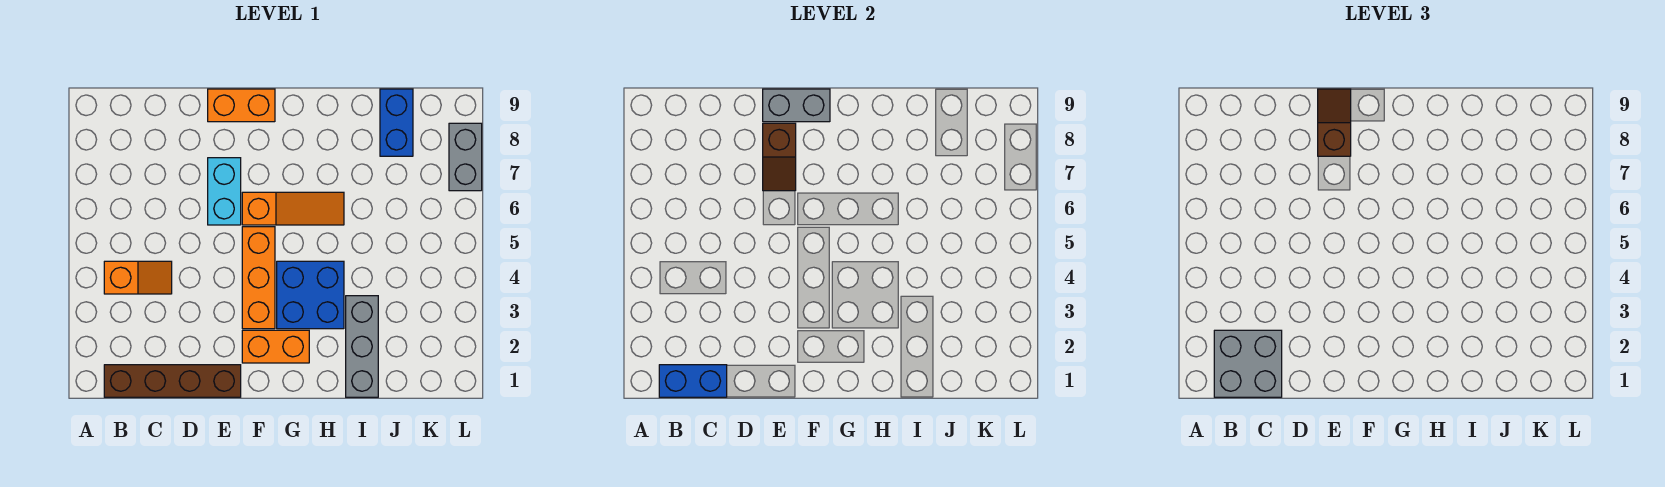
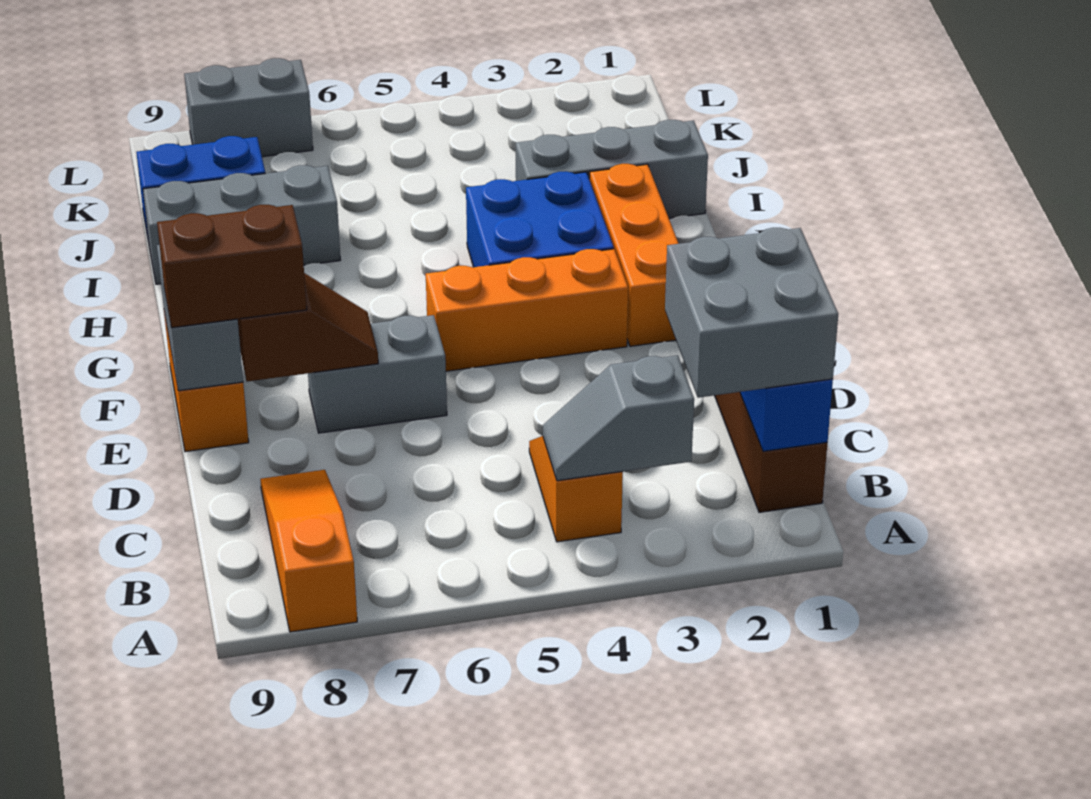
none -> grey 1x2 slope [543,355,694,481]
cyan 1x2 brick [208,158,241,225] -> grey 1x2 brick [308,315,447,433]
brown 1x2 slope [1318,89,1351,156] -> brown 1x2 brick [157,205,307,328]
orange 1x2 brick [242,330,309,363] -> orange 1x3 brick [589,164,679,346]
orange 1x3 slope [242,192,344,225] -> orange 1x3 slope moved to [260,470,357,632]
none -> grey 1x3 brick [143,165,340,284]

